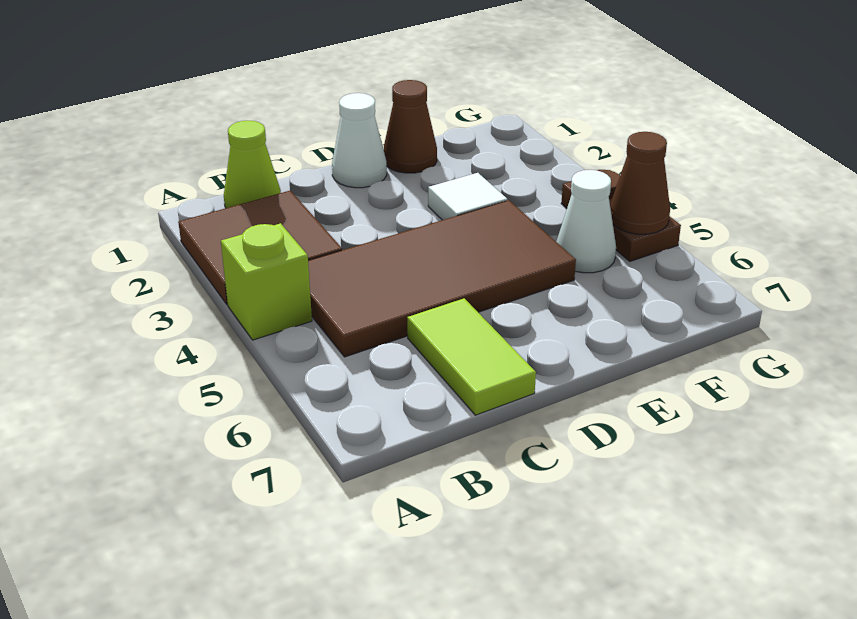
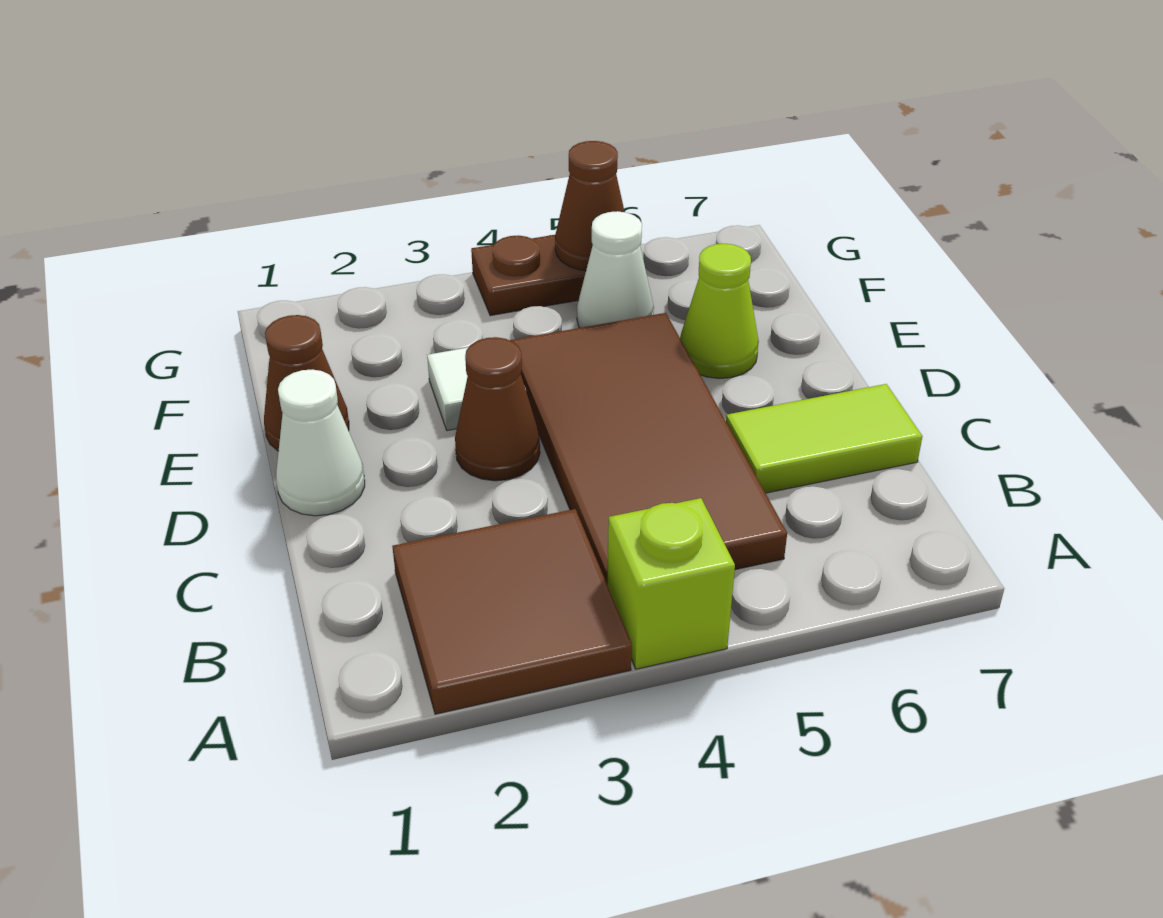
lime 1x1 cone [224,121,281,208] -> lime 1x1 cone moved to [680,244,759,378]
none -> brown 1x1 cone [455,337,540,481]

